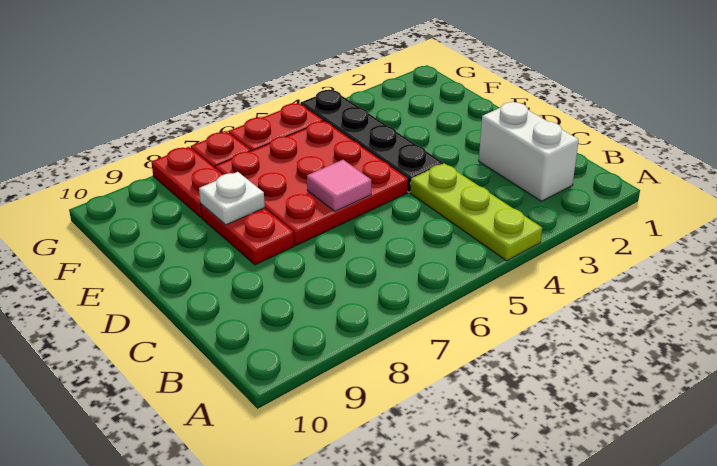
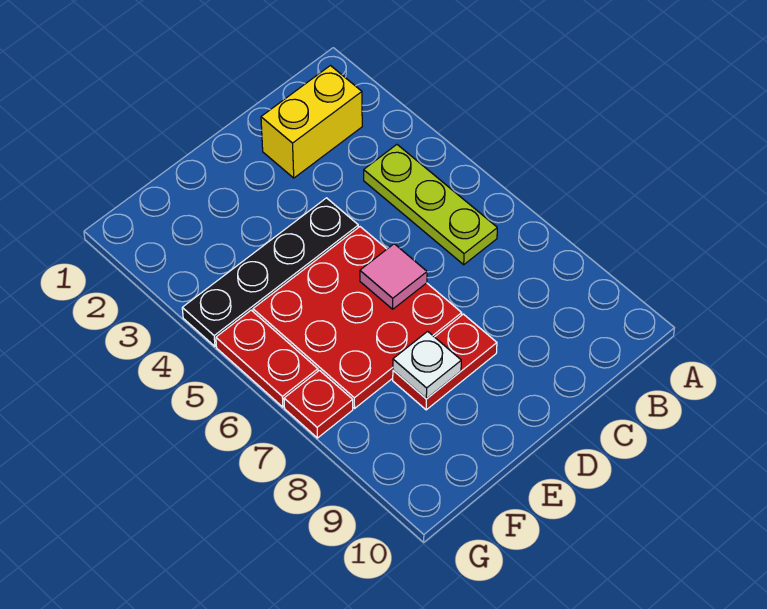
lime 1x3 plate [410,163,542,261] -> lime 1x3 plate turned to [364,145,497,265]
white 1x2 brick [479,102,579,201] -> yellow 1x2 brick [261,66,362,178]
red 1x2 plate [151,147,223,218] -> none

